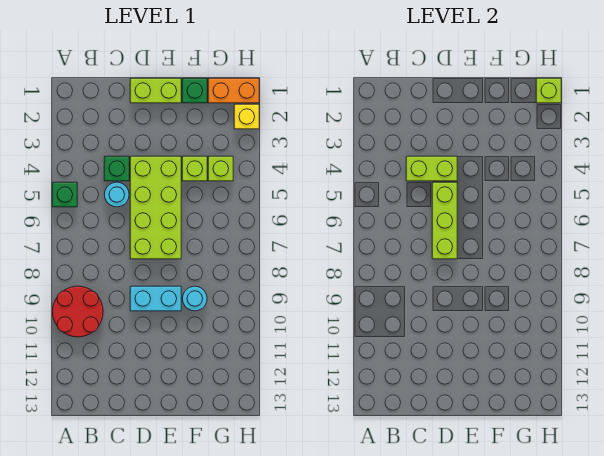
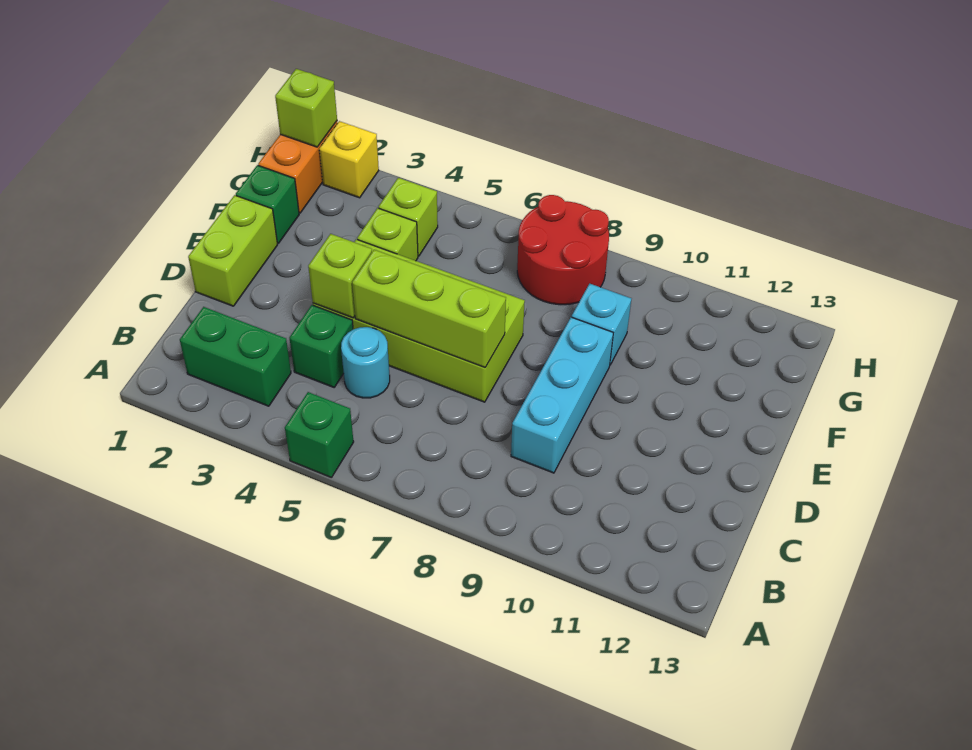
red 2x2 round brick [52,286,103,337] -> red 2x2 round brick moved to [517,195,609,305]
none -> green 1x2 brick [180,307,291,406]
lime 1x2 brick [406,156,457,181] -> lime 1x1 brick [308,234,372,318]
cyan 1x2 brick [130,286,181,311] -> cyan 1x3 brick [511,317,613,473]
cyan 1x1 round brick [182,286,207,311] -> cyan 1x1 brick [572,284,631,365]

